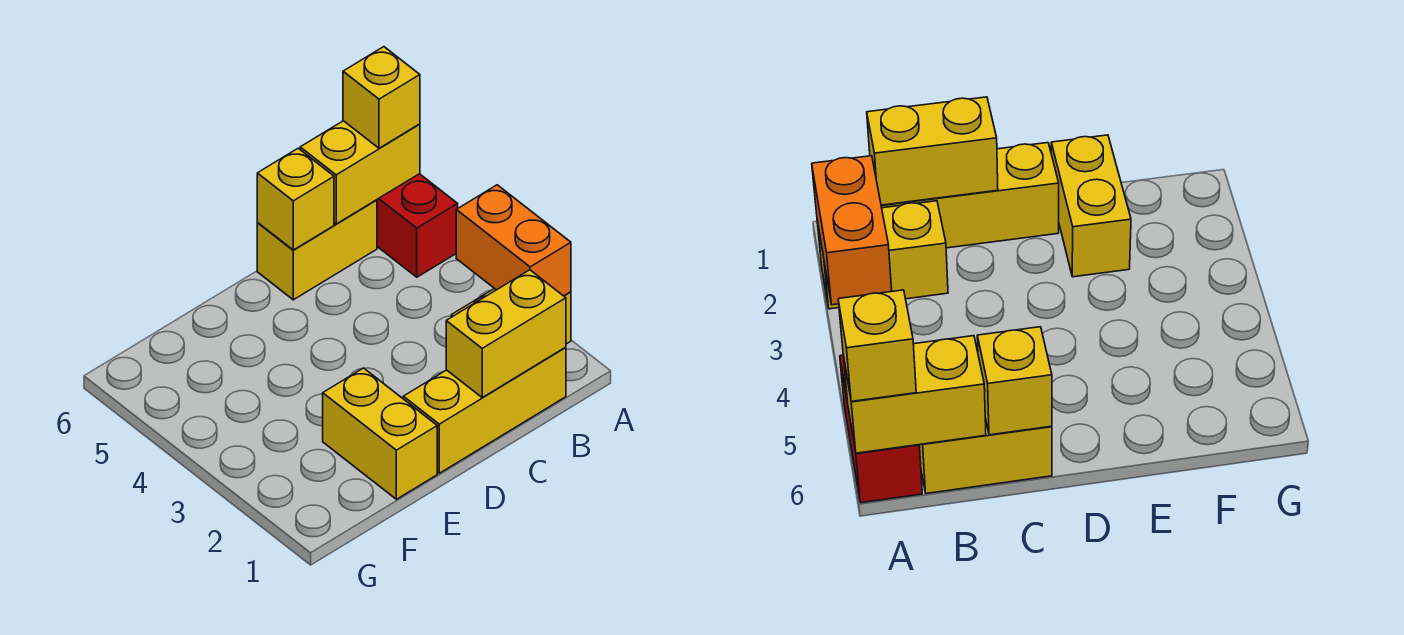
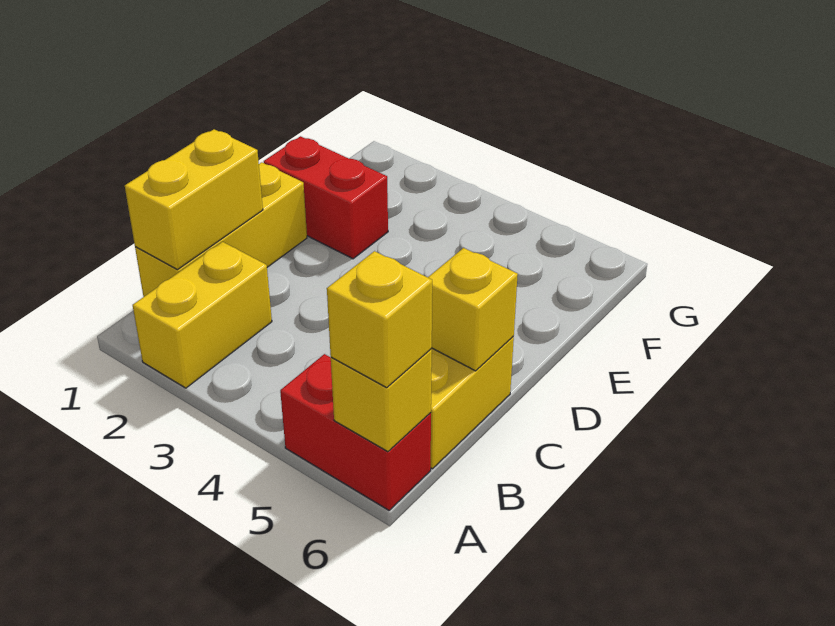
orange 1x2 brick [456,185,571,296] -> none
yellow 1x2 brick [300,121,420,224] -> yellow 1x1 brick [331,349,432,452]
yellow 1x2 brick [323,368,437,499] -> red 1x2 brick [264,136,388,259]

